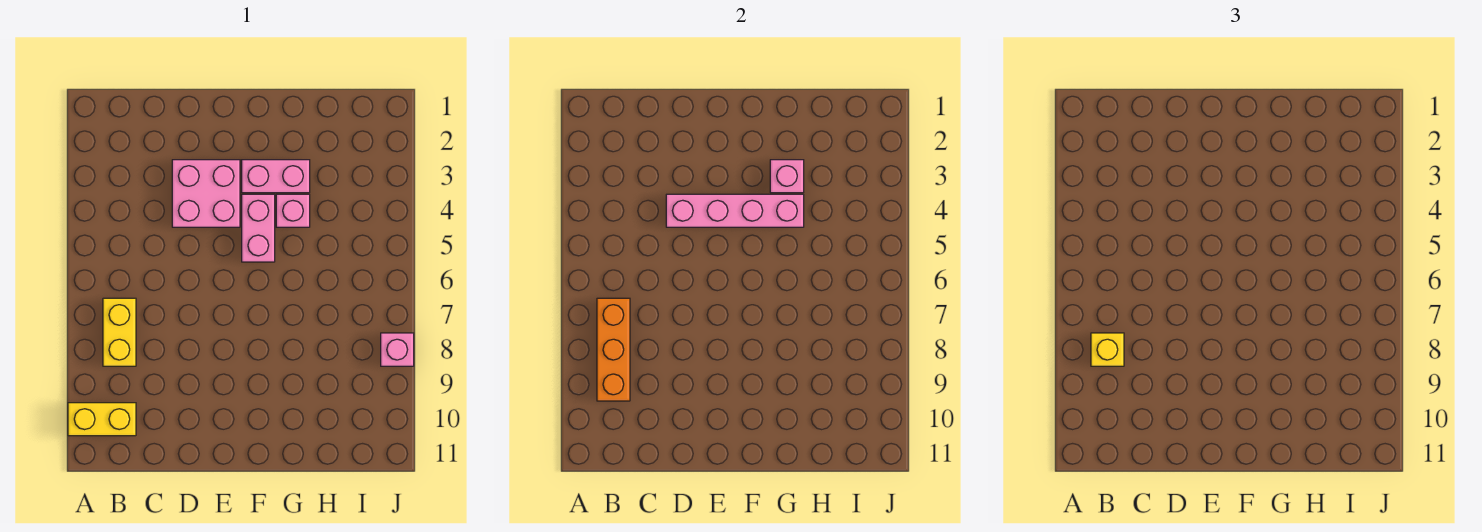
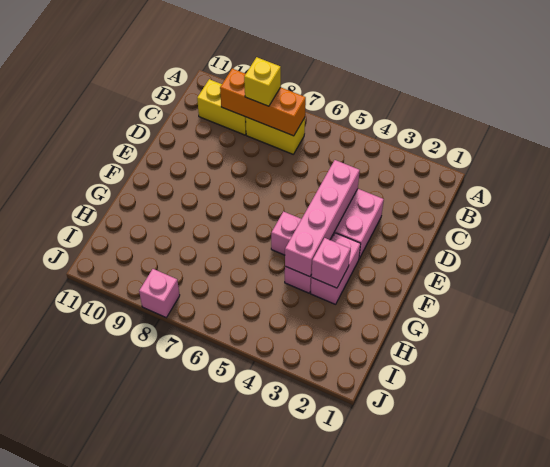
yellow 1x2 brick [68,403,136,436] -> yellow 1x2 brick turned to [197,79,246,135]

